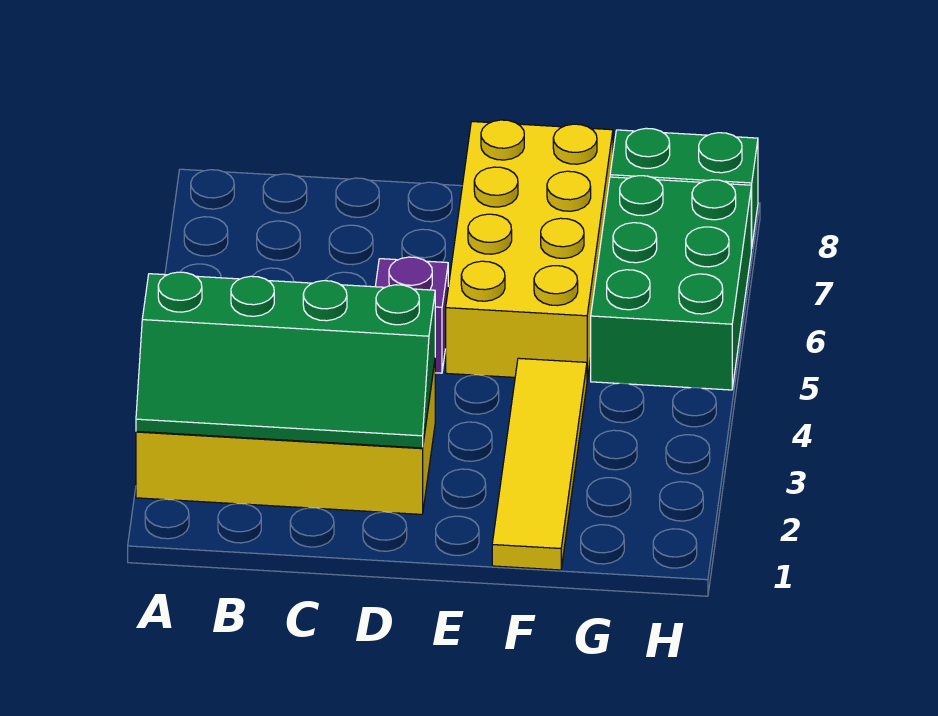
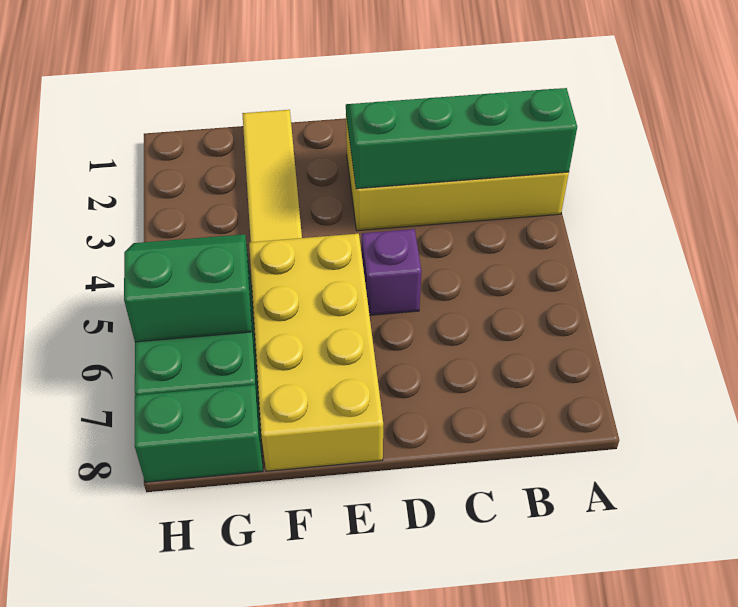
none -> green 2x2 slope [124,234,252,342]

